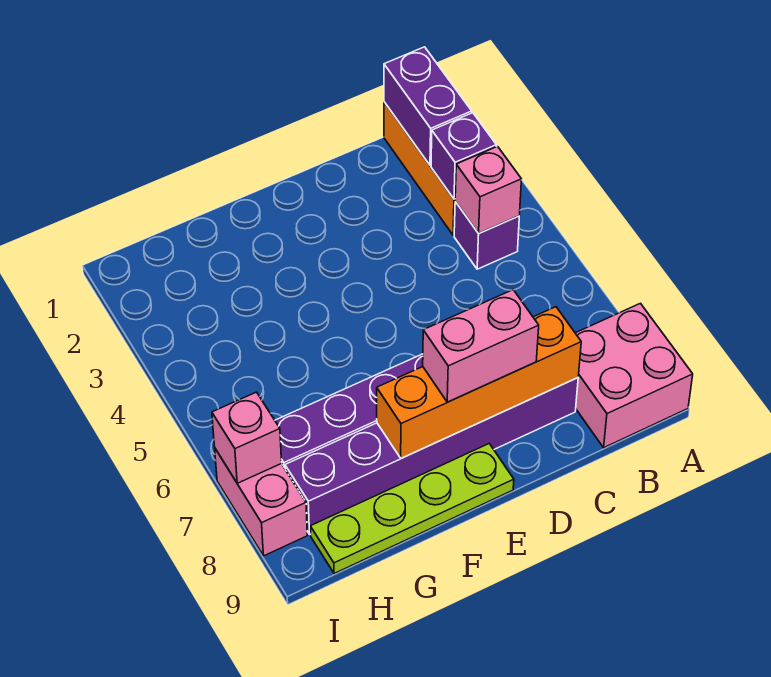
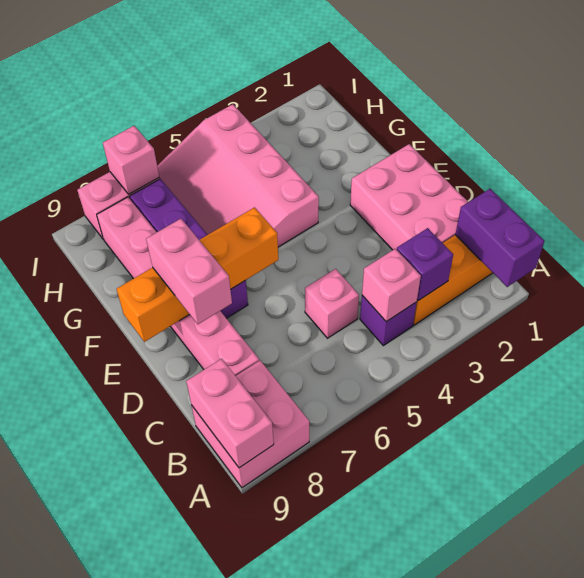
none -> pink 1x2 brick [186,359,274,468]
purple 1x2 brick [384,47,472,165] -> purple 1x2 brick turned to [455,189,544,287]
none -> pink 2x3 brick [350,144,468,250]
none -> pink 1x1 brick [305,269,359,338]
purple 1x6 brick [285,378,578,534] -> pink 1x6 brick [97,197,259,376]
orange 1x4 brick [377,307,581,458] -> orange 1x4 brick turned to [117,207,278,342]
lime 1x4 plate [310,444,514,574] -> none
none -> pink 3x4 slope [157,104,319,247]

